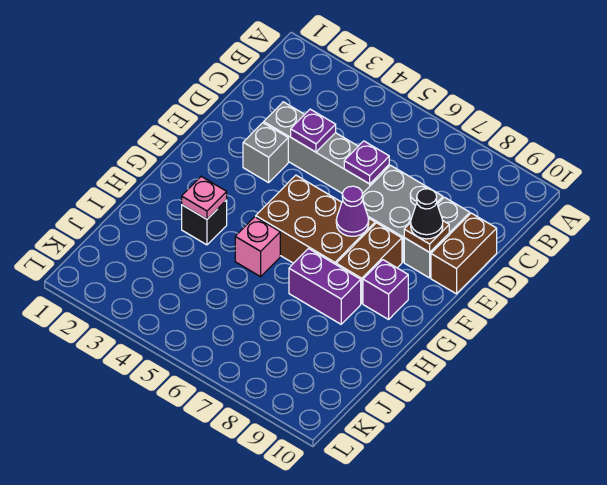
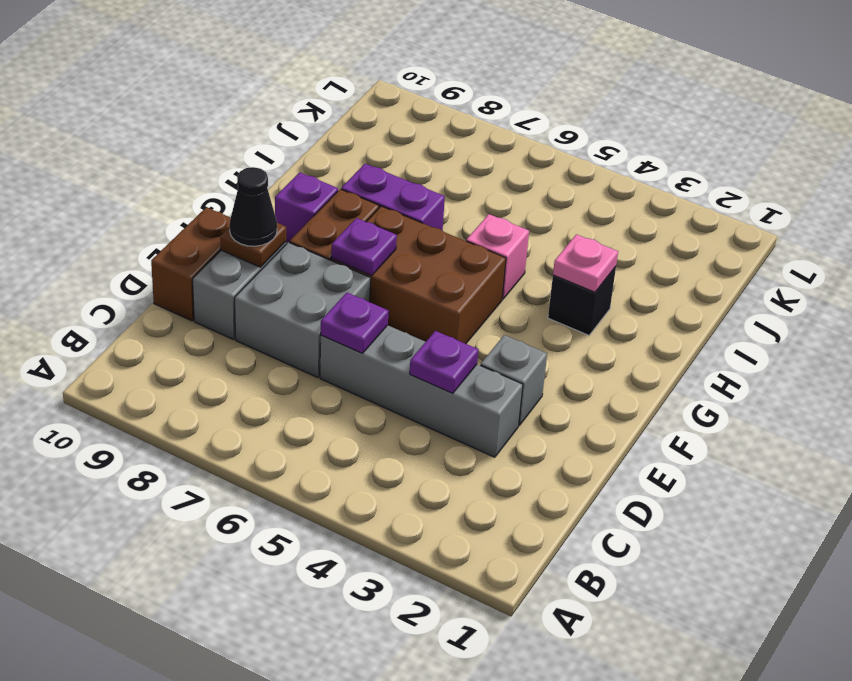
purple 1x1 cone [336,186,369,236] -> purple 1x1 plate [331,218,397,275]

